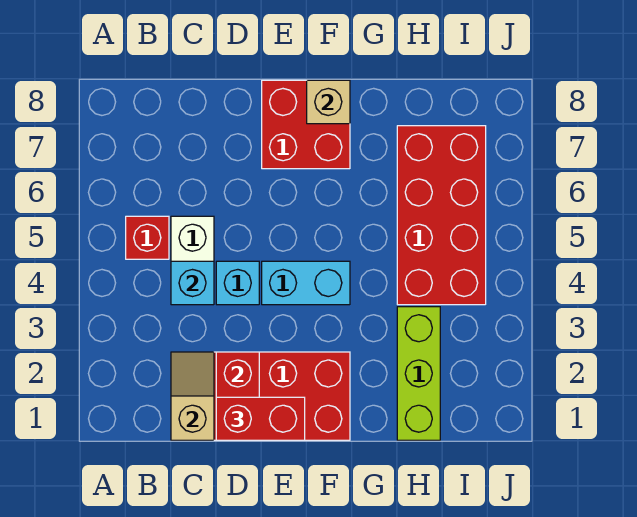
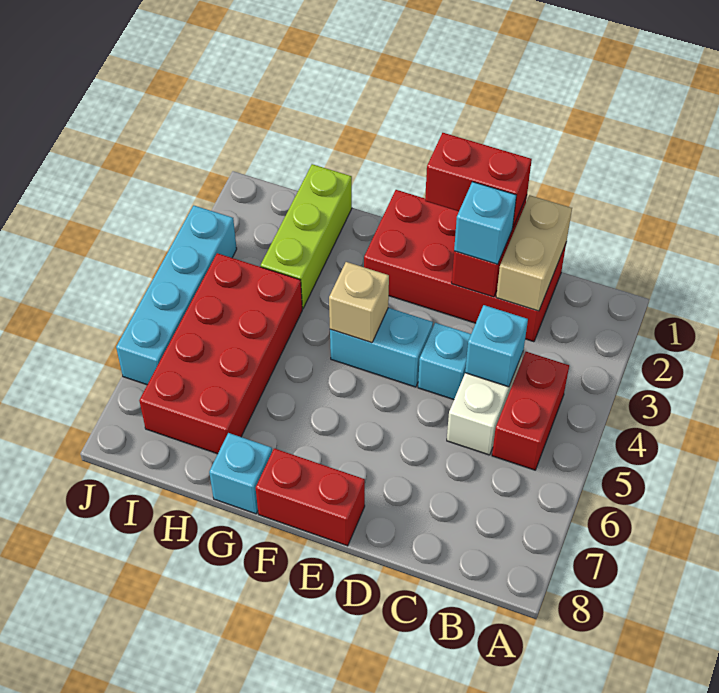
red 1x1 brick [126,216,169,259] -> red 1x2 brick [492,352,569,470]
tan 1x2 slope [171,352,214,440] -> tan 1x2 brick [496,195,572,311]
none -> cyan 1x1 brick [454,182,516,264]
red 2x2 brick [262,80,350,169] -> red 1x2 brick [256,448,365,546]
tan 1x1 brick [307,80,350,124] -> tan 1x1 brick moved to [329,262,389,343]
none -> cyan 1x1 brick [209,433,272,514]
none -> cyan 1x4 brick [116,206,237,385]

